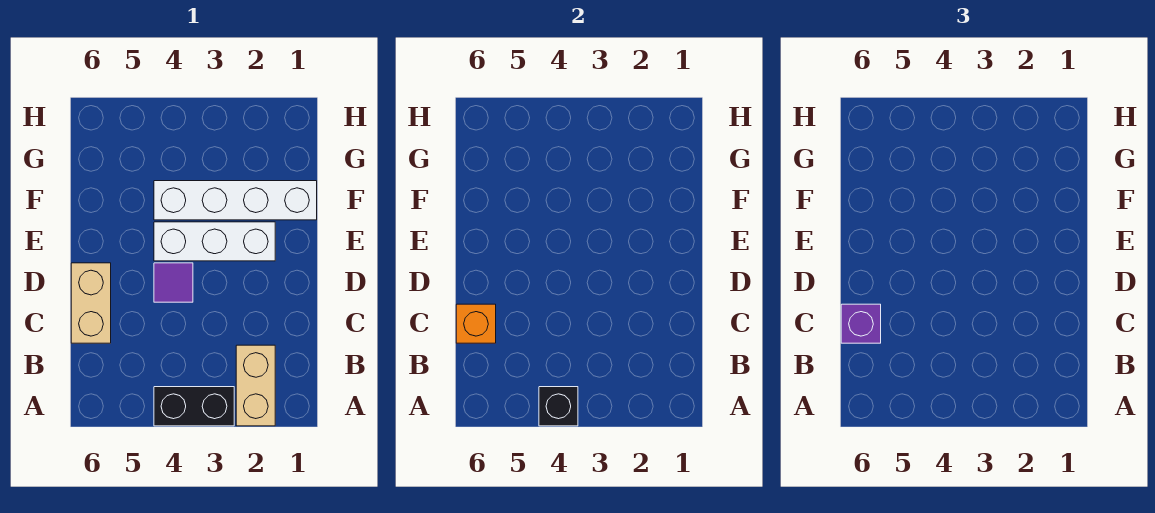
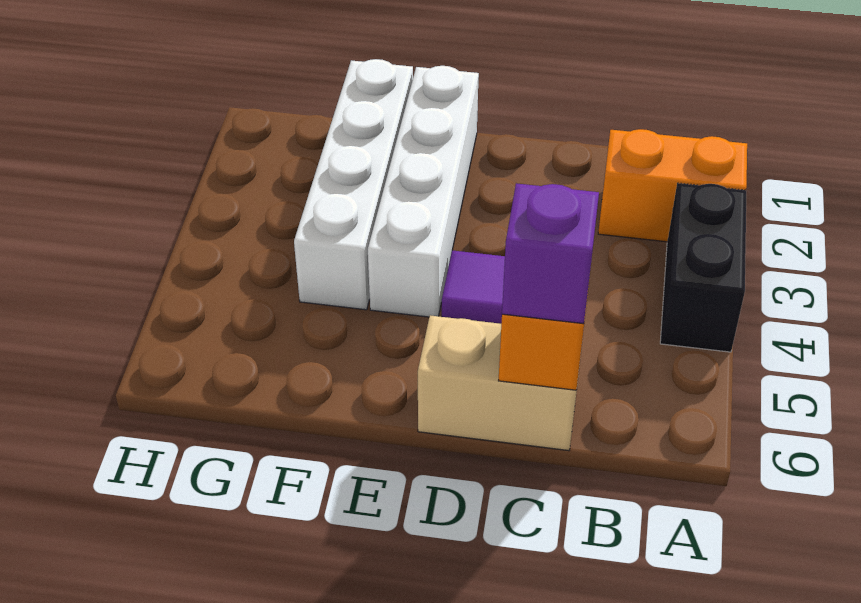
tan 1x2 brick [236,345,275,426] -> orange 1x2 brick [598,129,747,242]
black 1x1 brick [539,387,578,426] -> none
white 1x3 brick [154,222,275,261] -> white 1x4 brick [368,66,479,317]

